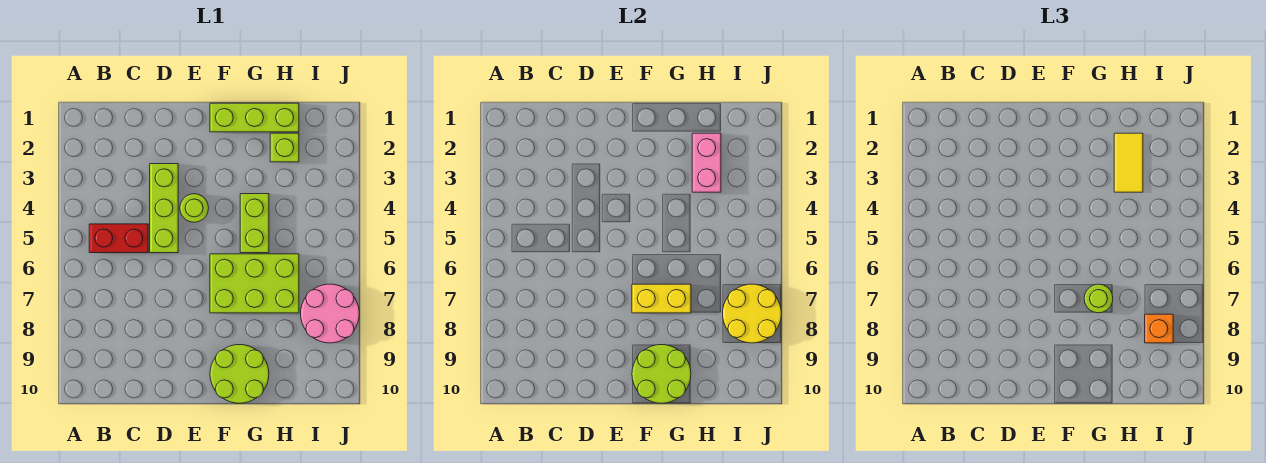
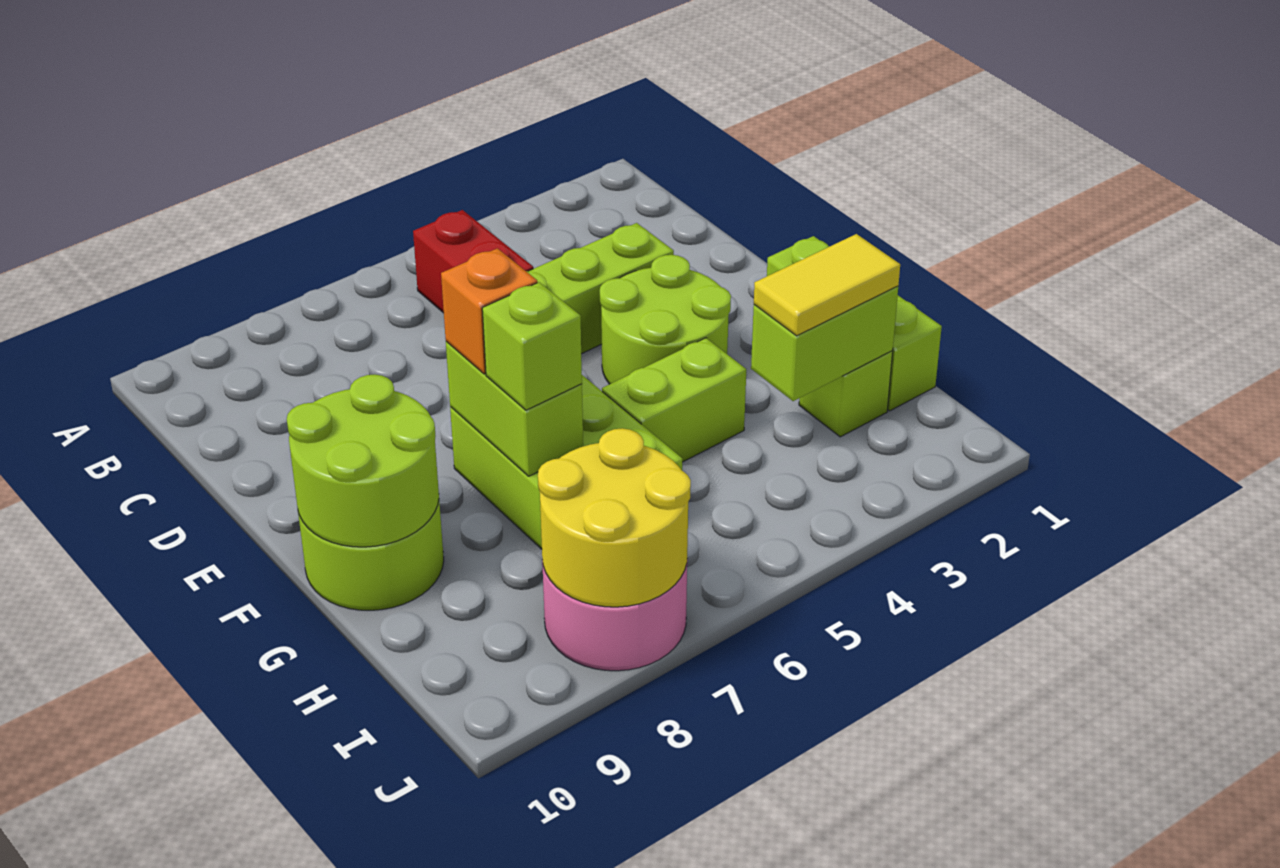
lime 1x1 round brick [180,194,209,222] -> lime 2x2 round brick [600,255,731,384]
yellow 1x2 brick [632,284,691,313] -> lime 1x2 brick [446,341,583,476]
lime 1x1 round brick [1084,284,1113,313] -> lime 1x1 brick [482,282,582,410]
pink 1x2 brick [692,133,721,192] -> lime 1x2 brick [751,286,898,401]
orange 1x1 brick [1145,314,1173,343] -> orange 1x1 brick moved to [441,248,537,374]

